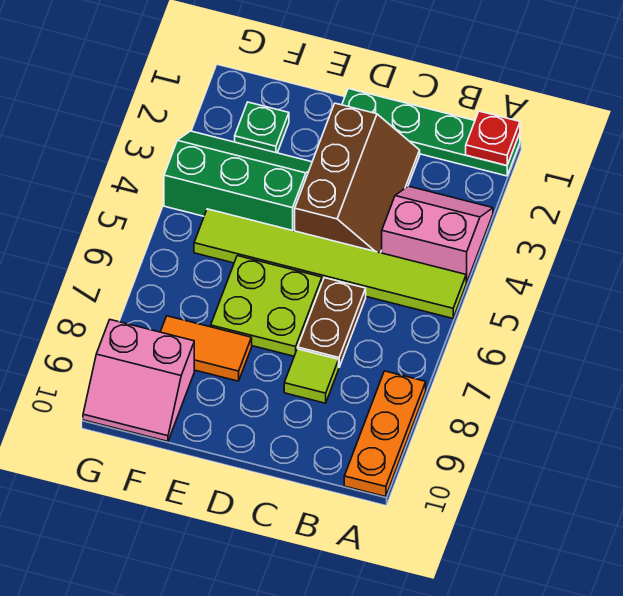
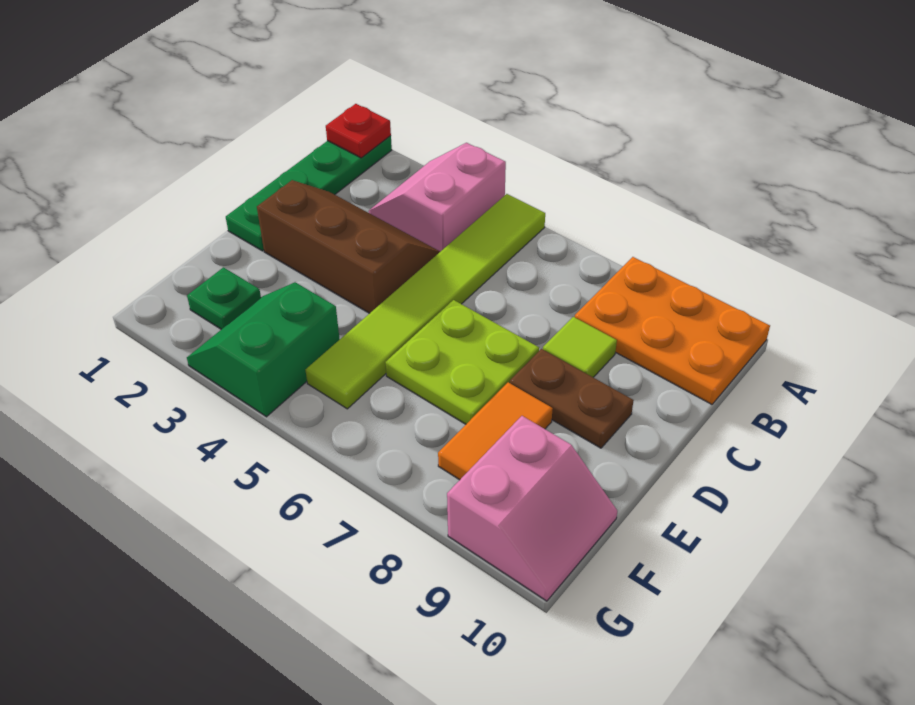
orange 1x3 plate [344,371,426,497] -> orange 2x3 plate [575,257,770,404]
brown 1x2 plate [298,278,366,367] -> brown 1x2 plate moved to [510,349,634,448]
green 2x3 slope [164,131,312,231] -> green 2x2 slope [187,282,340,417]

